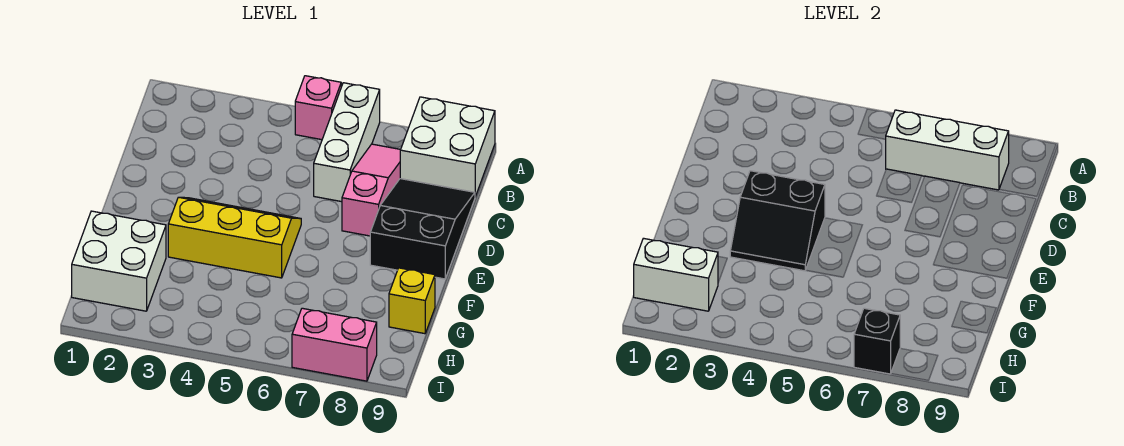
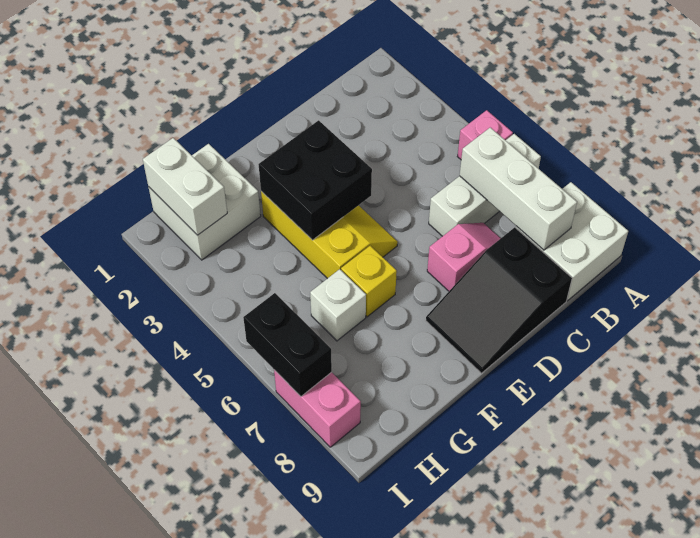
pink 1x3 slope [342,144,401,236] -> pink 1x2 slope [427,223,501,291]
black 2x3 slope [370,179,475,279] -> black 2x3 slope turned to [426,227,572,373]
black 2x2 slope [730,171,825,271] -> black 2x2 brick [258,120,372,240]
none -> white 1x1 brick [310,269,366,341]
yellow 1x1 brick [389,268,435,334] -> yellow 1x1 brick moved to [341,246,397,317]
black 1x1 brick [854,308,900,374] -> black 1x2 brick [243,293,332,396]

